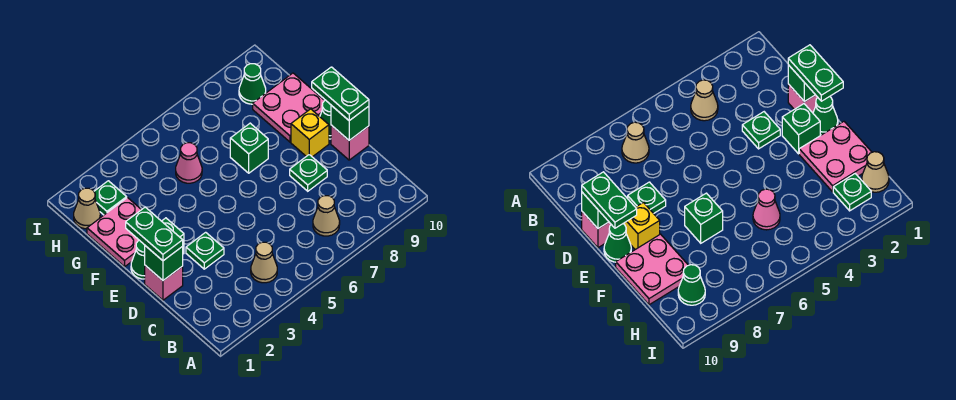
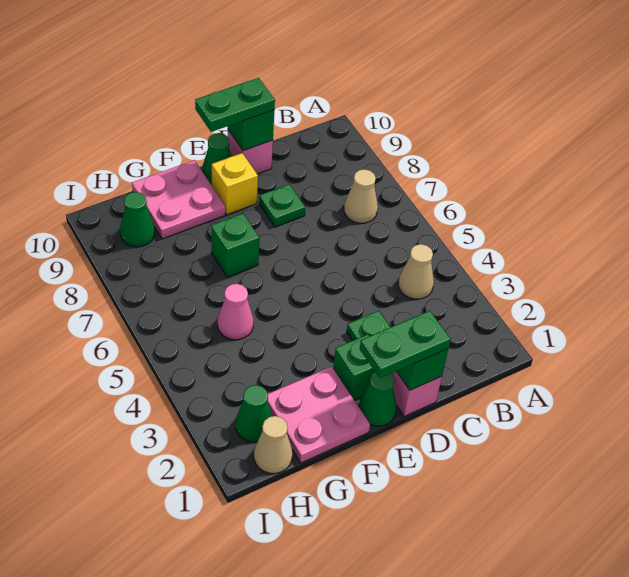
green 1x1 plate [94,181,127,215] -> green 1x1 cone [236,385,272,442]

